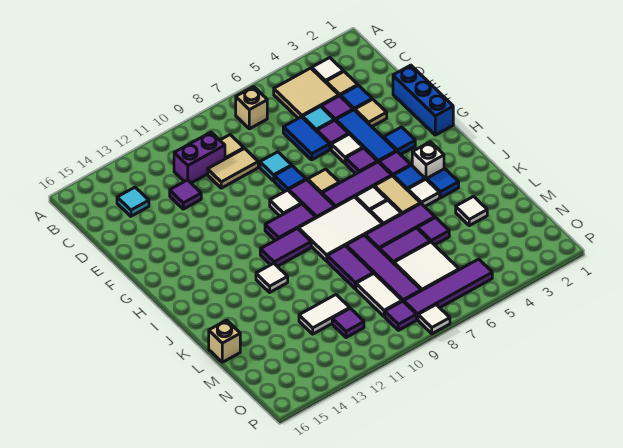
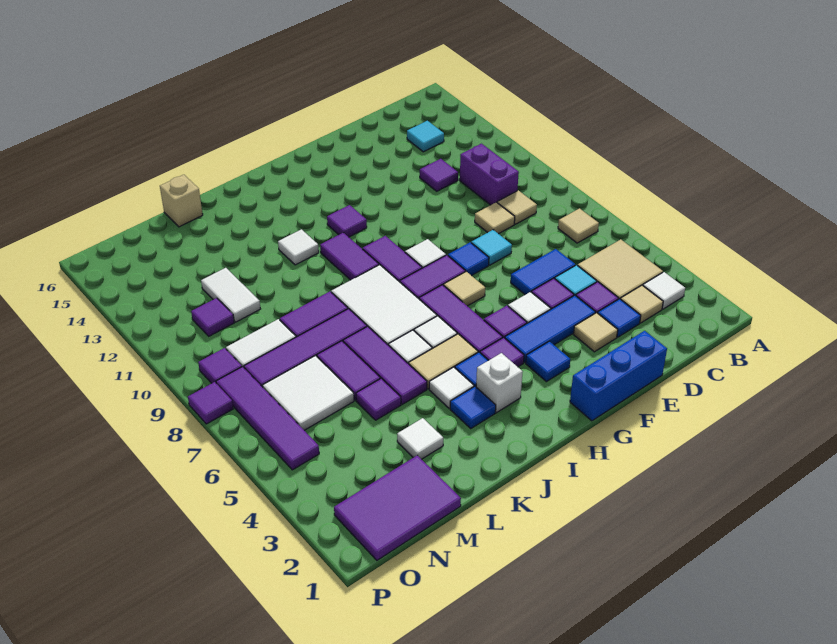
tan 1x1 brick [236,87,267,129] -> tan 1x1 tile [558,208,599,243]
tan 1x2 tile [208,149,258,188] -> tan 1x1 tile [475,202,515,234]
none -> purple 1x1 tile [327,205,367,237]
none -> purple 2x3 tile [334,455,461,560]
white 1x1 tile [418,305,450,334] -> purple 1x1 tile [188,382,233,424]

